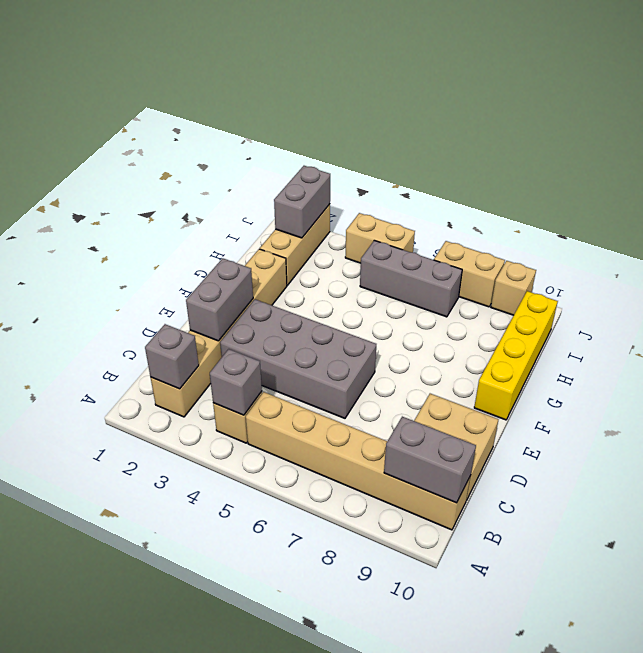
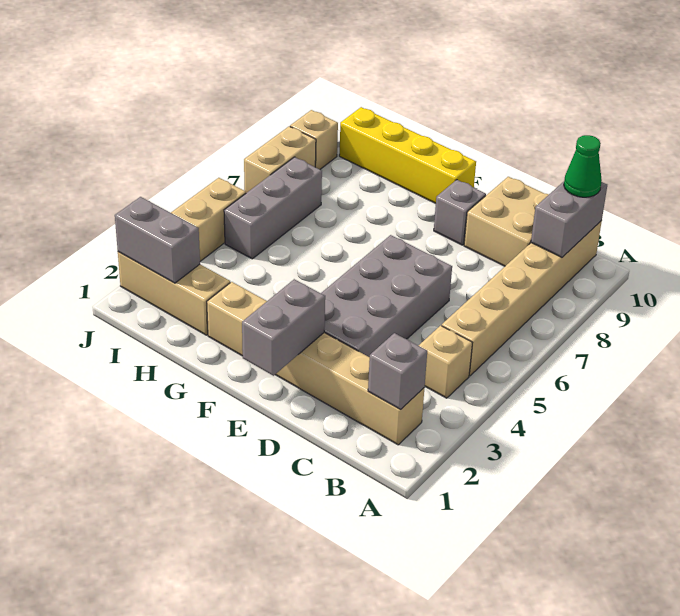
grey 1x1 brick [210,349,262,415] -> grey 1x1 brick moved to [434,180,486,245]
none -> green 1x1 cone [564,135,602,197]
grey 1x2 brick [186,258,253,341] -> grey 1x2 brick turned to [242,279,325,376]

